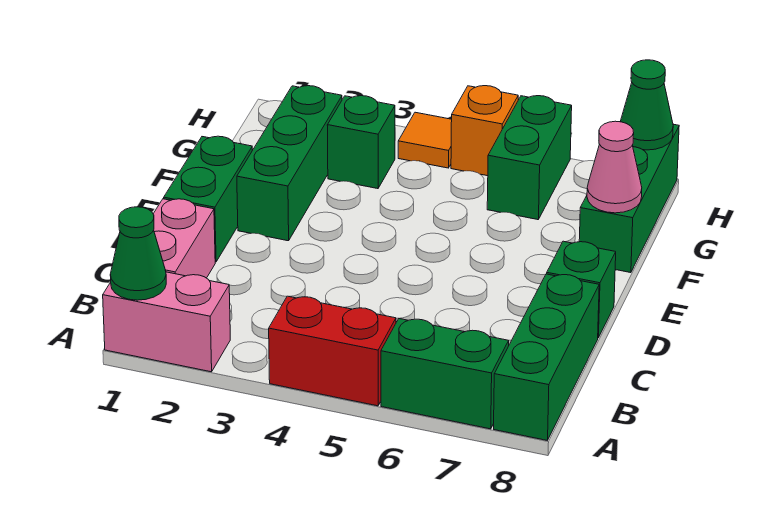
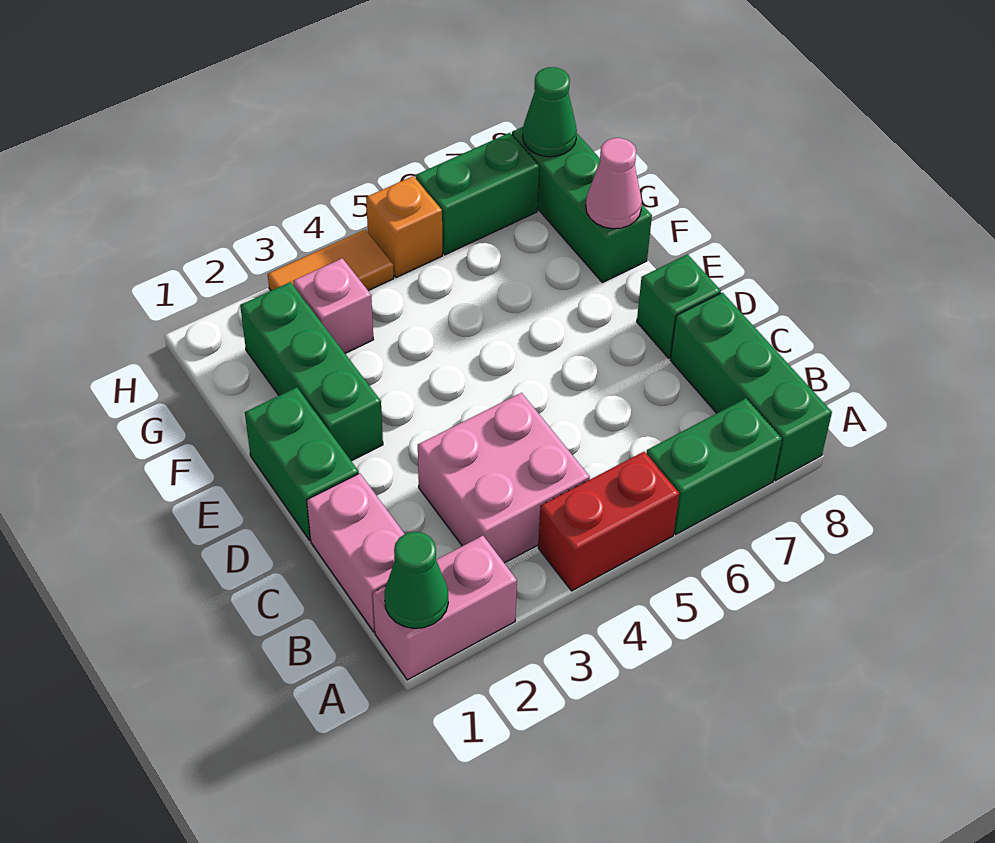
none -> pink 2x2 brick [418,393,590,563]
green 1x1 brick [327,96,395,189] -> pink 1x1 brick [293,258,374,353]
green 1x2 brick [487,96,572,220] -> green 1x2 brick turned to [416,133,539,255]
orange 1x1 tile [398,112,452,168] -> orange 1x2 tile [268,230,394,291]

